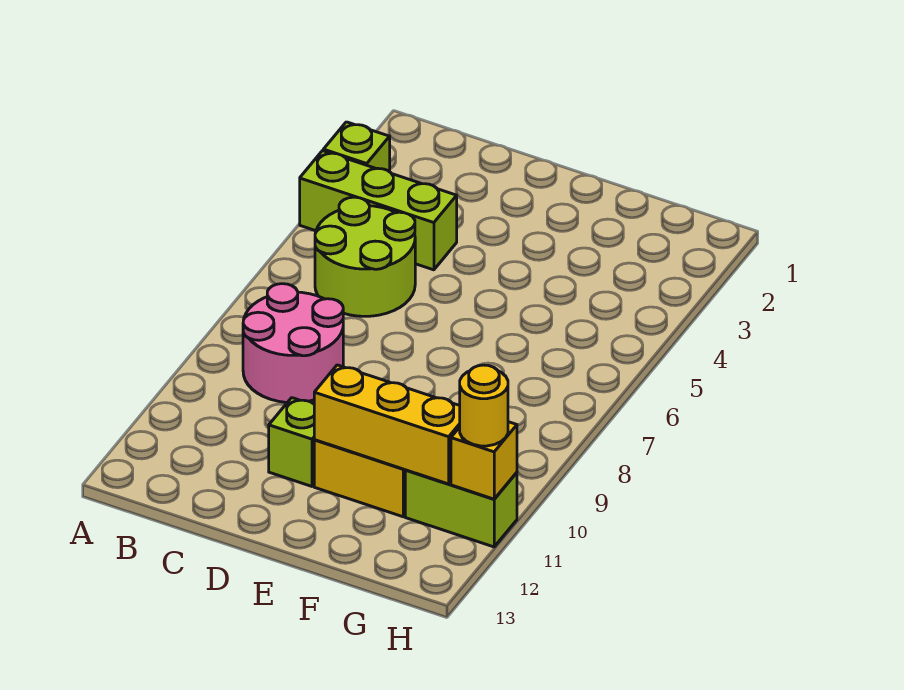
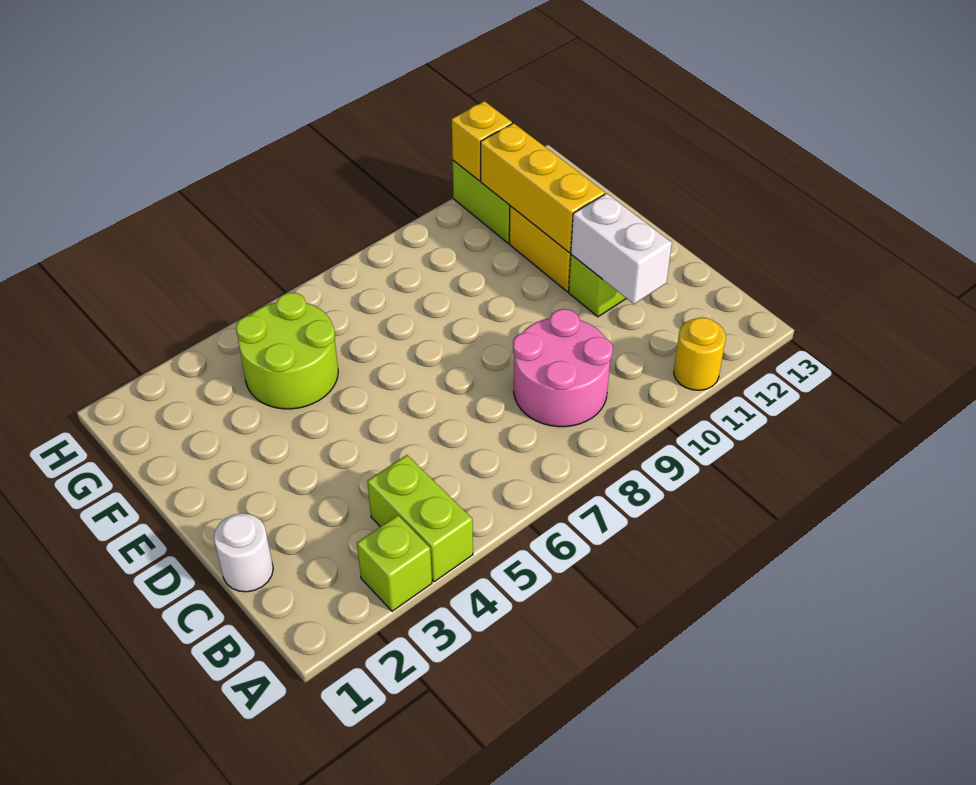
lime 1x3 brick [300,151,457,270] -> lime 1x2 brick [367,455,473,582]
lime 2x2 round brick [315,197,415,316] -> lime 2x2 round brick moved to [236,293,338,409]
none -> white 1x1 round brick [214,513,273,592]
none -> white 1x2 brick [571,193,672,304]
yellow 1x1 round brick [460,365,508,446] -> yellow 1x1 round brick moved to [674,317,726,390]

